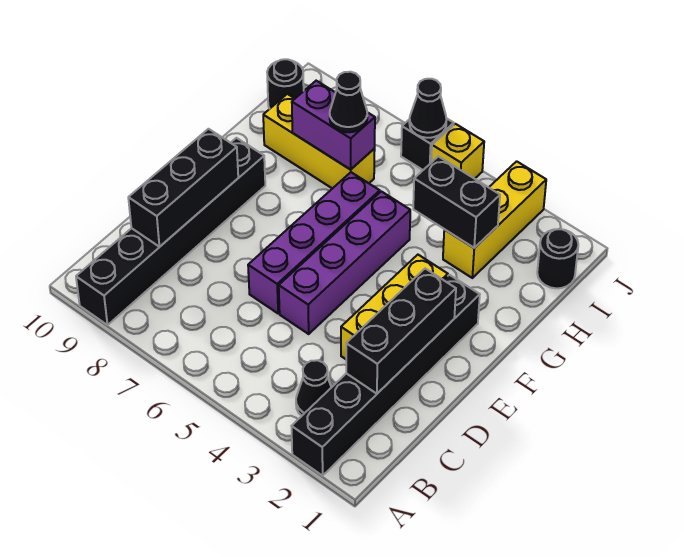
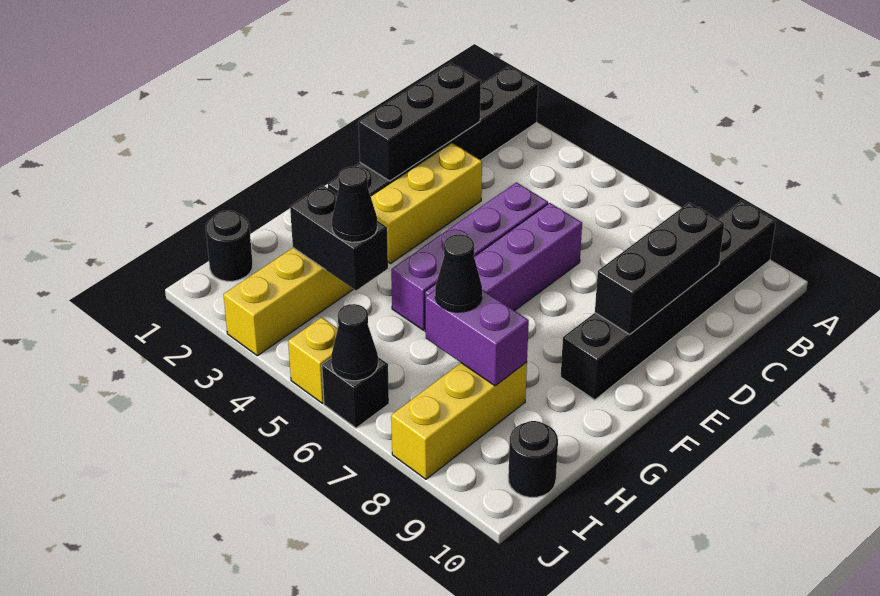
black 1x1 cone [296,360,331,416] -> black 1x1 cone moved to [332,167,377,242]
yellow 1x3 brick [263,94,375,189] -> yellow 1x3 brick turned to [391,362,527,479]

